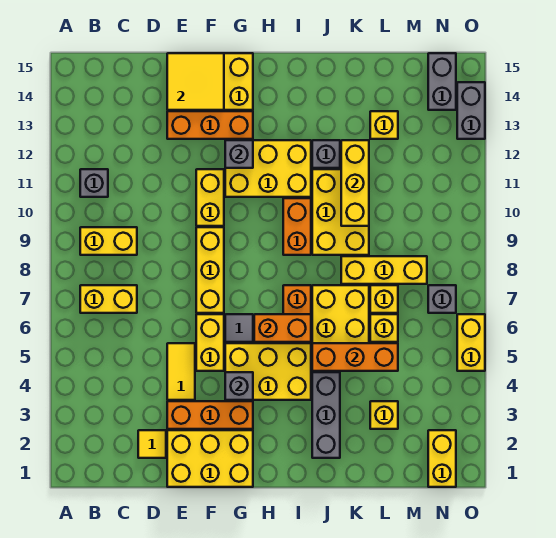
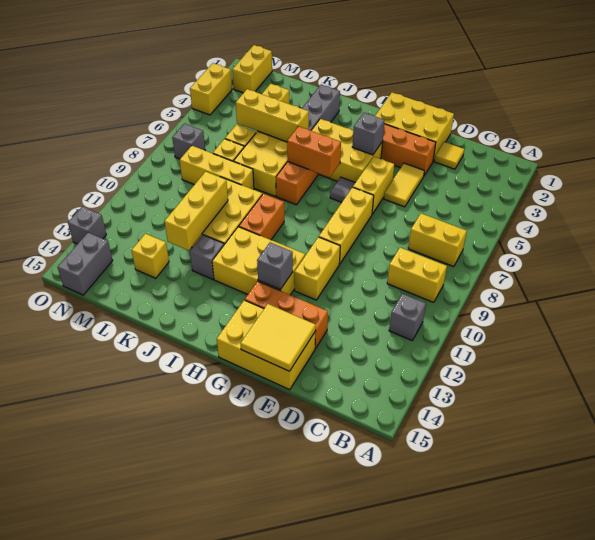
orange 1x3 brick [312,343,398,371] -> yellow 1x3 brick [236,89,309,142]
yellow 1x2 brick [457,314,485,371] -> yellow 1x2 brick moved to [190,63,232,115]
grey 1x2 brick [457,82,485,139] -> grey 1x1 brick [68,207,106,244]

